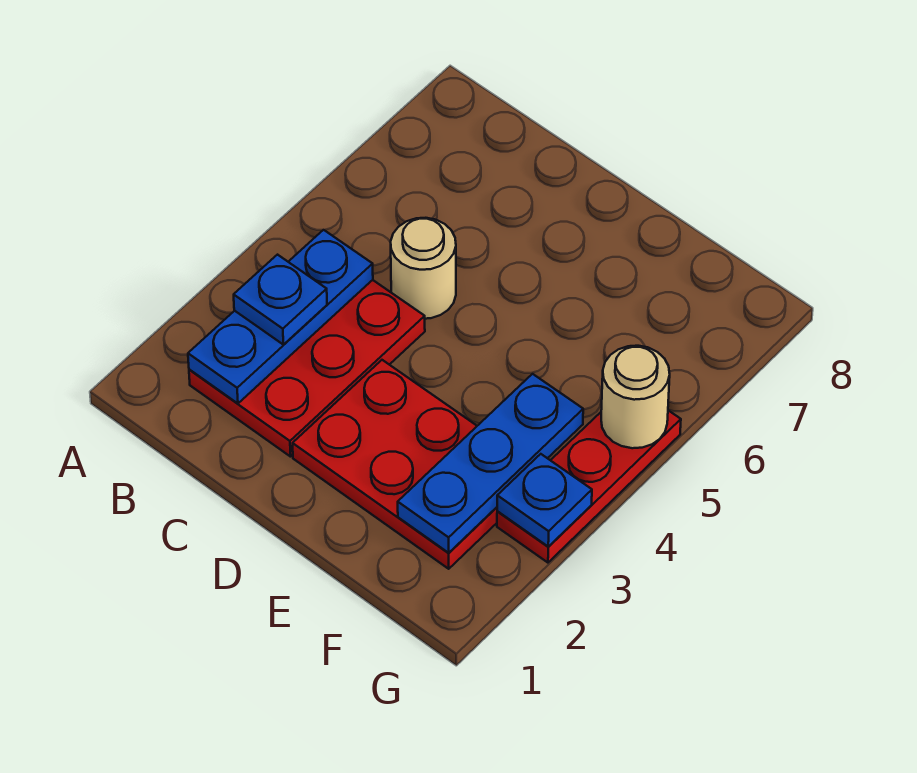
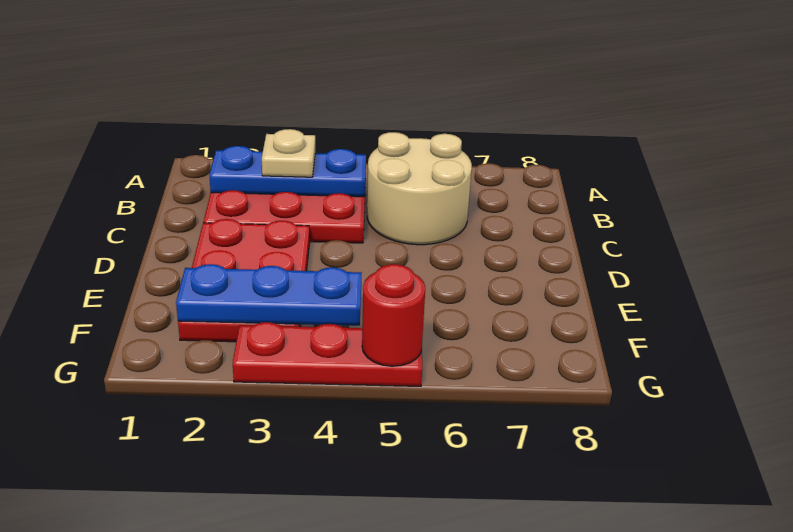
blue 1x1 plate [234,255,327,345] -> tan 1x1 plate [262,129,315,177]
tan 1x1 round brick [391,218,456,319] -> tan 2x2 round brick [367,132,472,245]
blue 1x1 plate [497,454,592,546] -> none
tan 1x1 round brick [601,346,670,448] -> red 1x1 round brick [362,264,425,366]

